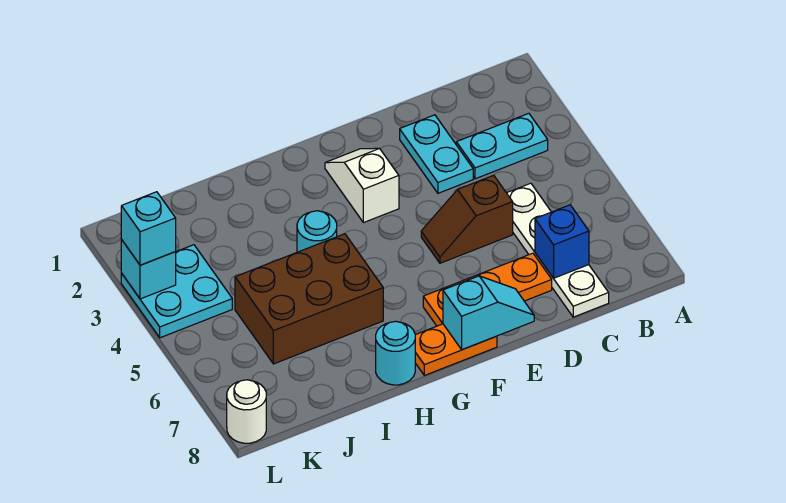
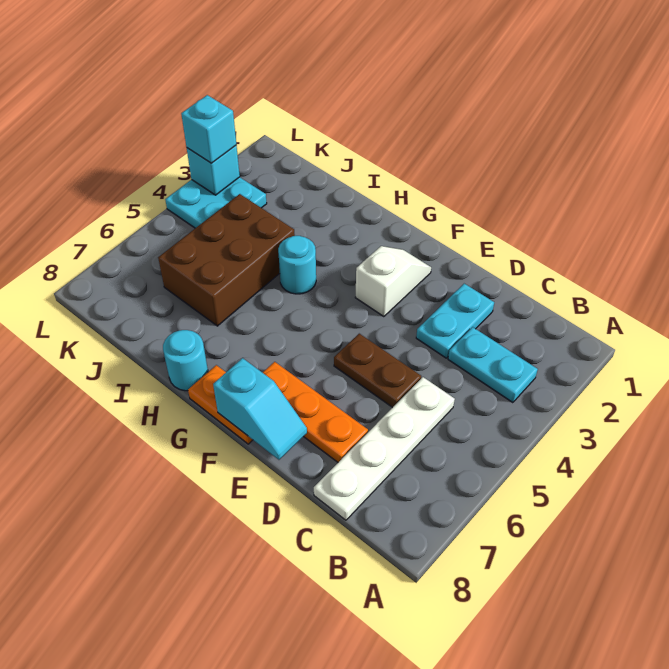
blue 1x1 brick [535,205,589,278] -> none
brown 1x2 slope [421,175,513,263] -> brown 1x2 plate [334,334,421,408]
brown 2x3 brick [235,234,383,364] -> brown 2x3 brick turned to [158,194,295,326]
white 1x1 round brick [227,380,266,443] -> none

